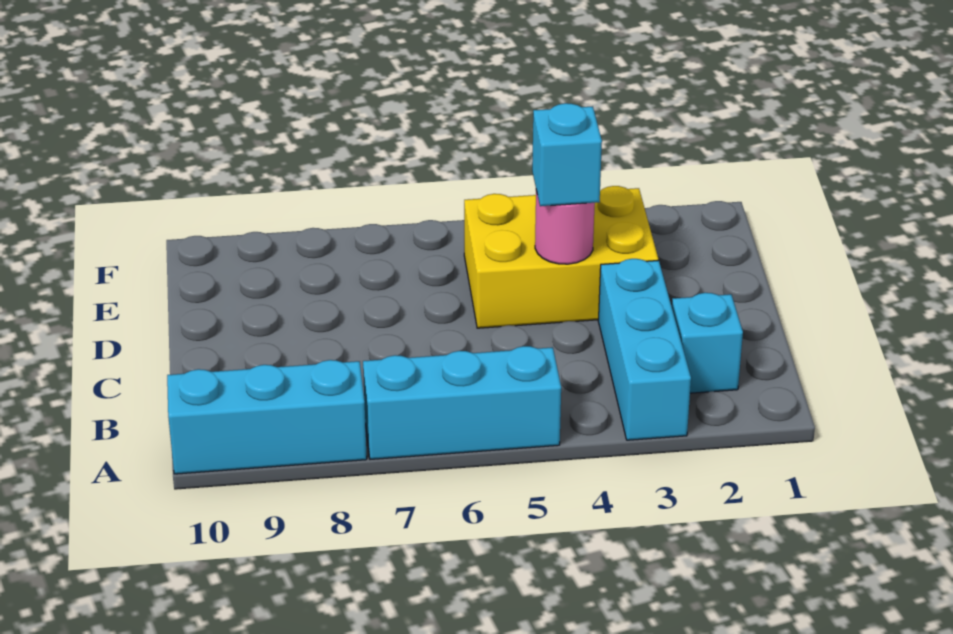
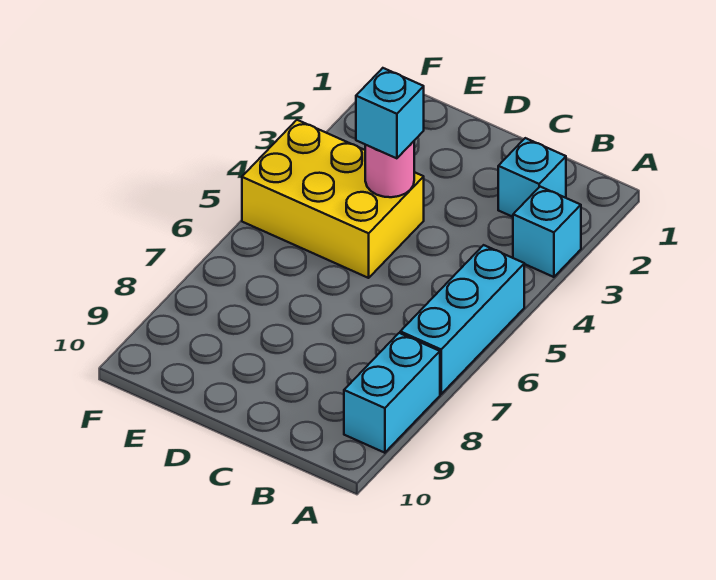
cyan 1x3 brick [598,259,691,440] -> cyan 1x1 brick [513,187,581,277]
cyan 1x3 brick [167,360,367,474] -> cyan 1x2 brick [344,333,440,453]
yellow 2x3 brick [464,186,658,328] -> yellow 2x3 brick turned to [242,120,424,278]

